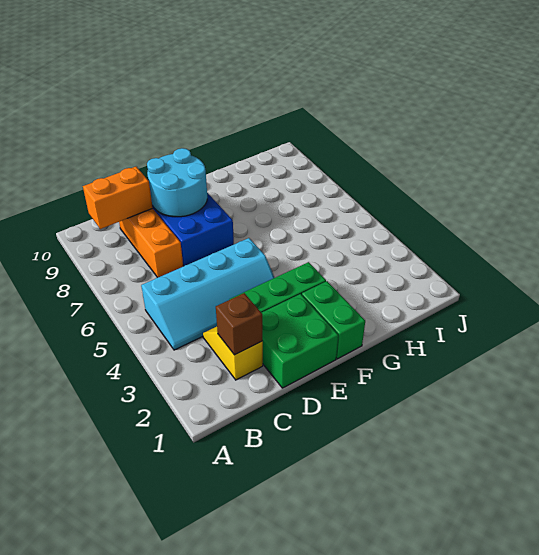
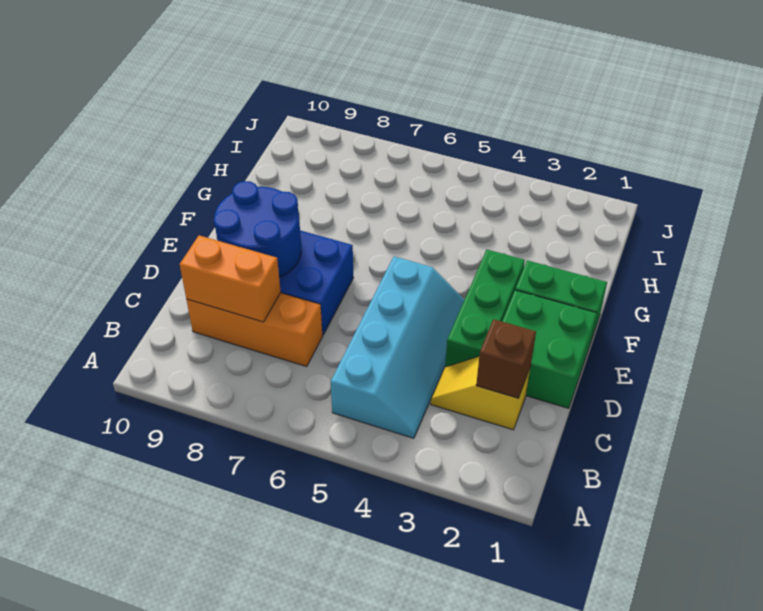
orange 1x2 brick [83,167,153,229] -> orange 1x2 brick turned to [180,235,281,322]
cyan 2x2 round brick [147,148,207,217] -> blue 2x2 round brick [214,181,301,277]

